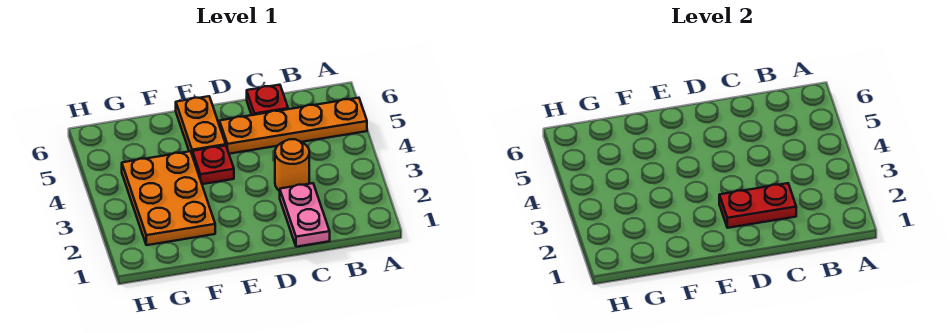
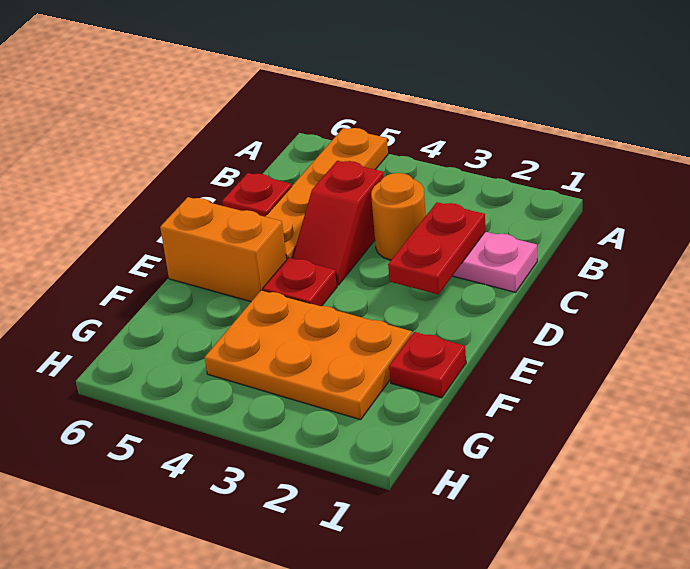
none -> red 1x2 slope [293,161,384,285]
orange 1x2 plate [176,96,226,153] -> orange 1x2 brick [160,197,287,302]
none -> red 1x1 plate [389,332,466,398]

